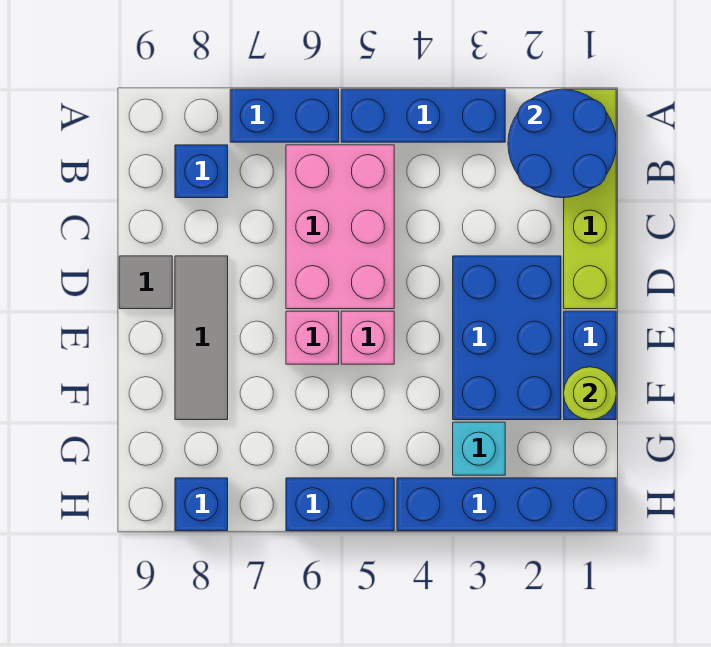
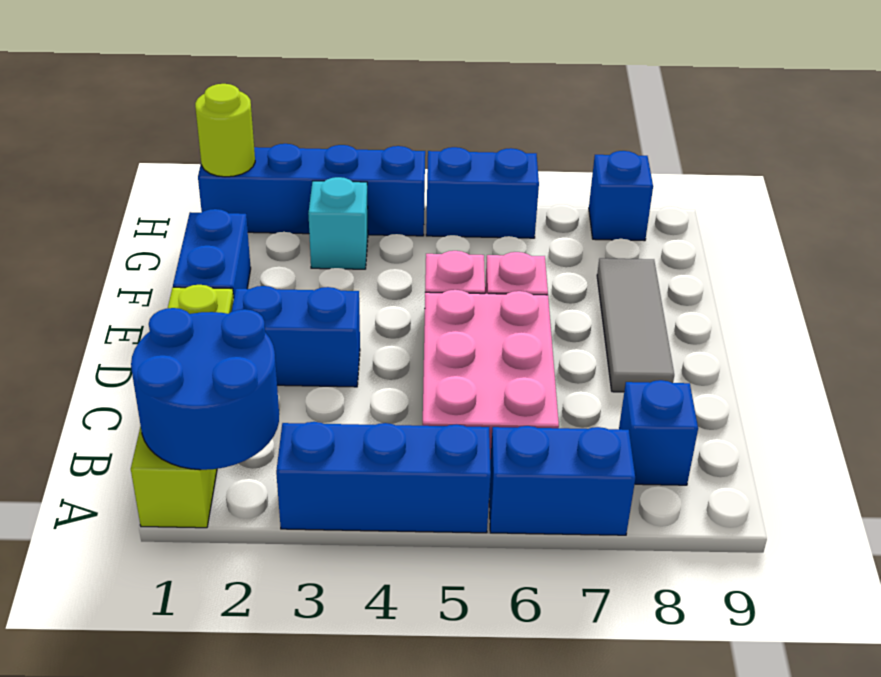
blue 2x3 brick [453,256,561,420] -> blue 1x2 brick [232,286,360,387]
grey 1x1 tile [119,256,172,309] -> none
lime 1x1 round brick [564,367,616,420] -> lime 1x1 round brick moved to [195,84,255,177]

